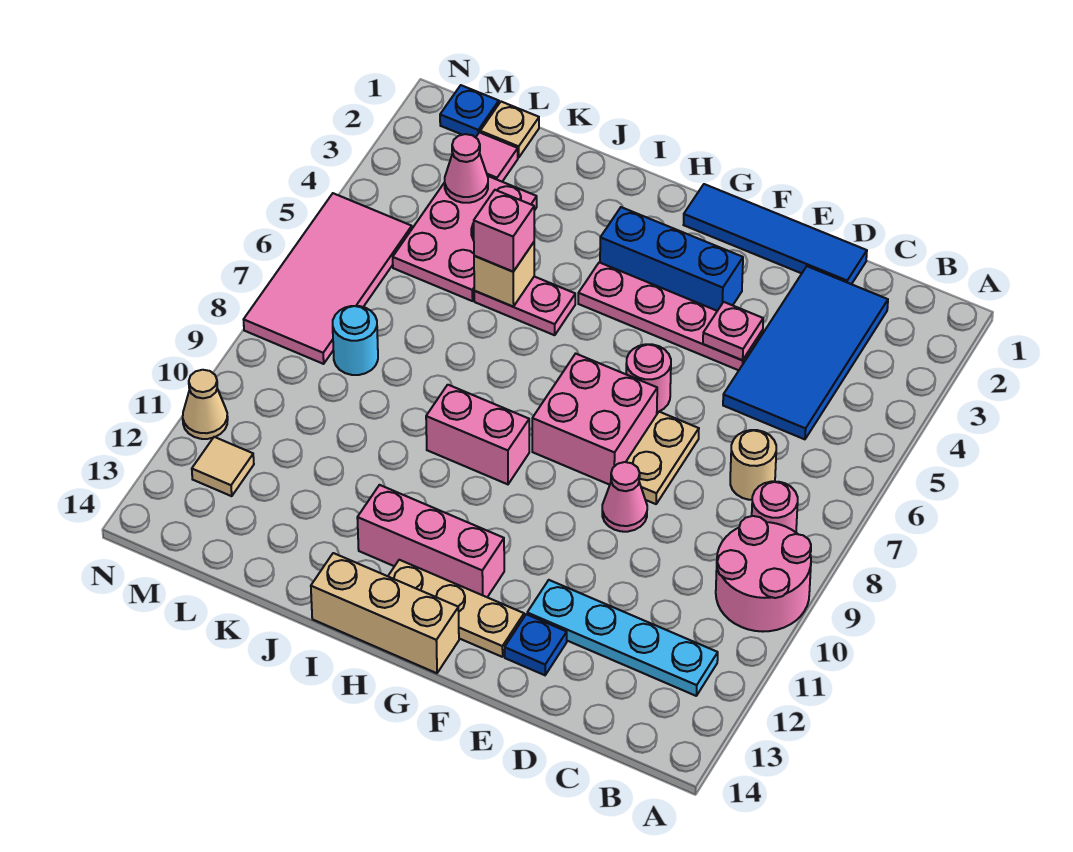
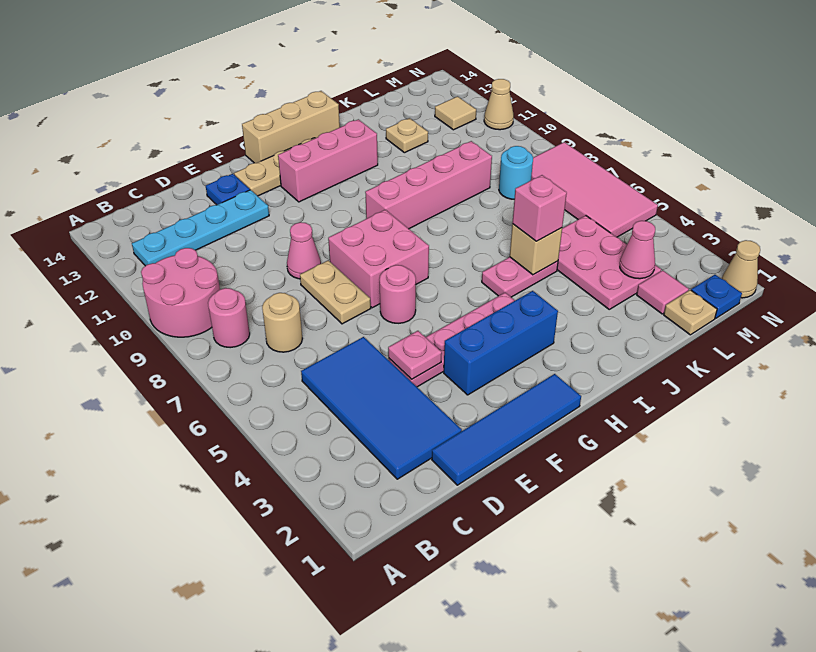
pink 1x2 brick [426,385,529,484] -> pink 1x4 brick [365,141,492,229]
none -> tan 1x1 plate [386,118,428,153]
none -> tan 1x1 cone [722,240,760,298]

